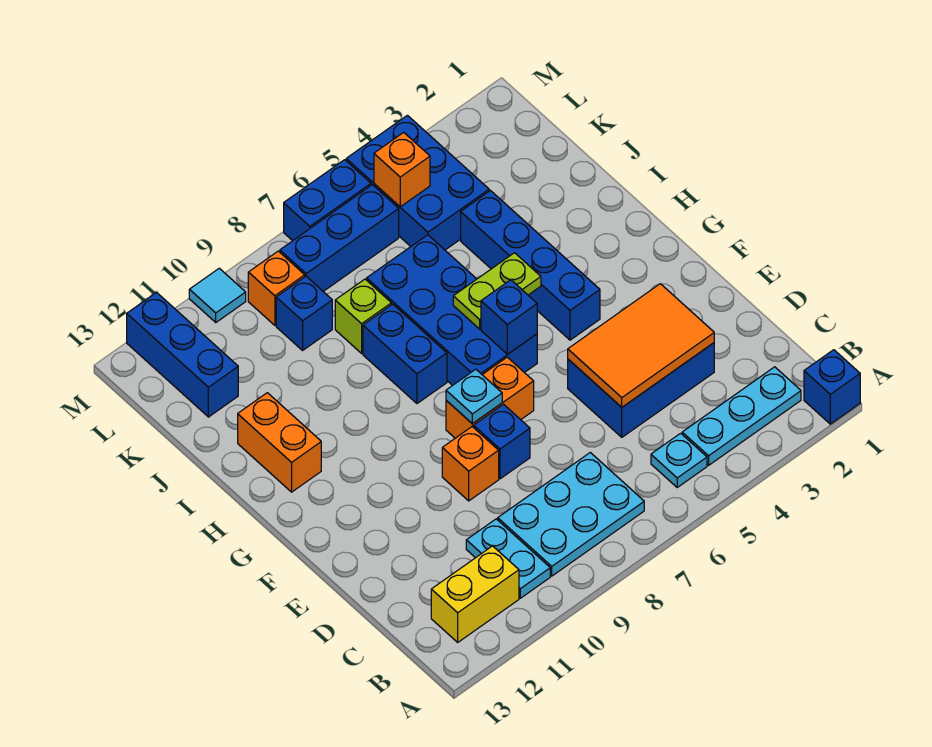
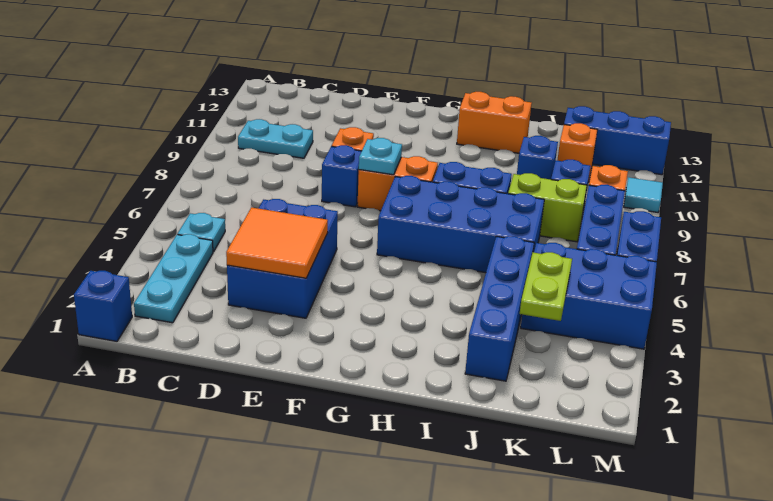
cyan 2x3 plate [498,453,644,576] -> none
yellow 1x2 brick [431,546,519,642] -> none
orange 2x3 tile [568,284,714,407] -> orange 2x2 tile [226,207,328,278]
orange 1x2 brick [446,357,534,438] -> orange 1x2 brick turned to [358,156,438,211]
blue 1x4 brick [461,191,600,340] -> blue 1x4 brick turned to [465,236,534,381]
blue 1x1 brick [481,280,537,354] -> blue 1x1 brick moved to [517,136,558,179]
lime 1x2 plate [453,253,541,329] -> lime 1x2 plate moved to [520,252,572,321]
lime 1x1 brick [335,279,391,353] -> lime 1x2 brick [508,173,587,242]
orange 1x1 brick [374,132,430,207] -> orange 1x1 brick moved to [557,123,597,182]

